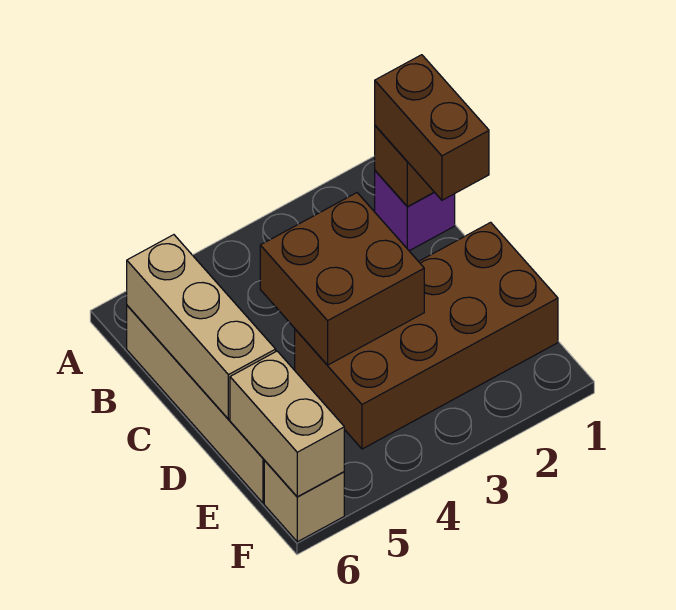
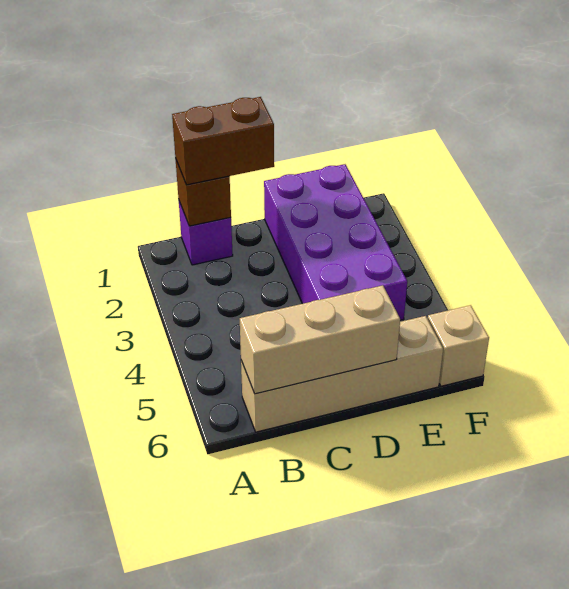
brown 2x2 brick [260,193,424,365] -> none
brown 2x4 brick [295,222,558,449] -> purple 2x4 brick [264,164,407,320]
tan 1x2 brick [230,351,344,497] -> none

